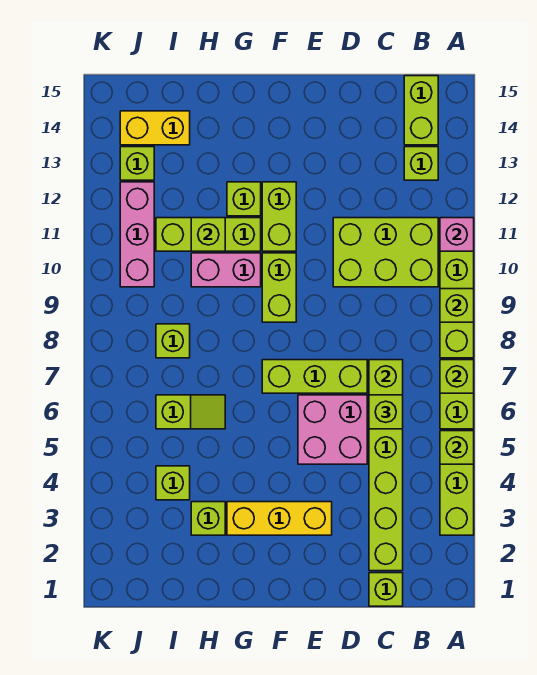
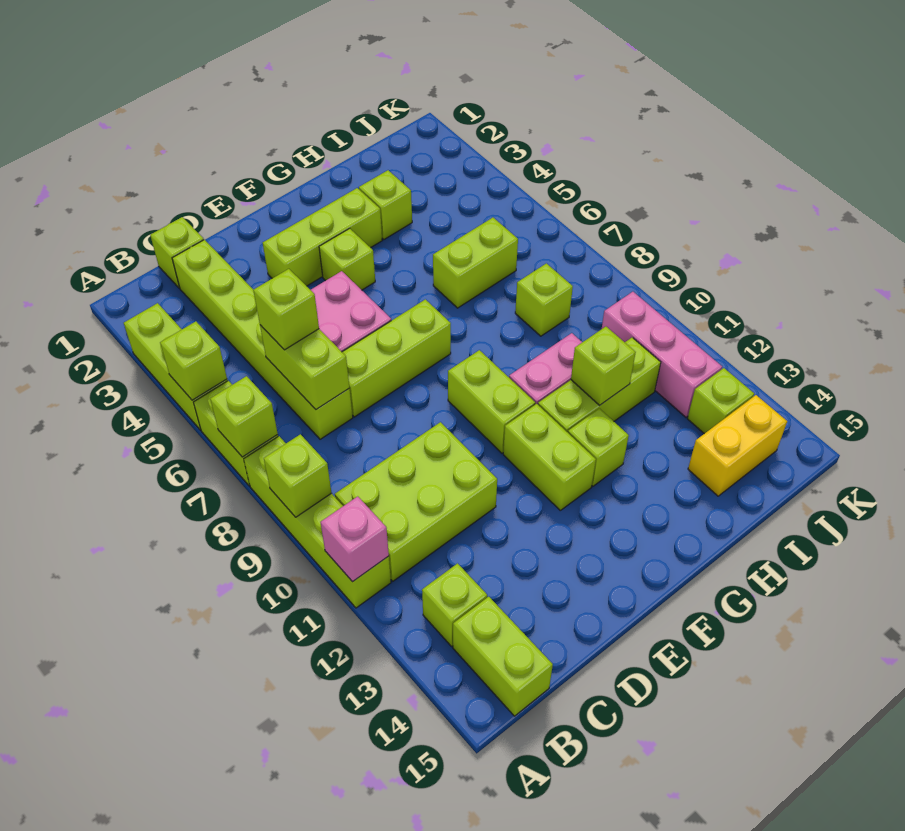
yellow 1x3 brick [227,502,332,535] -> lime 1x3 brick [263,188,382,286]
lime 1x2 slope [156,395,225,429] -> lime 1x2 brick [433,218,518,308]
lime 1x1 brick [156,466,190,500] -> lime 1x1 brick moved to [319,228,375,290]

